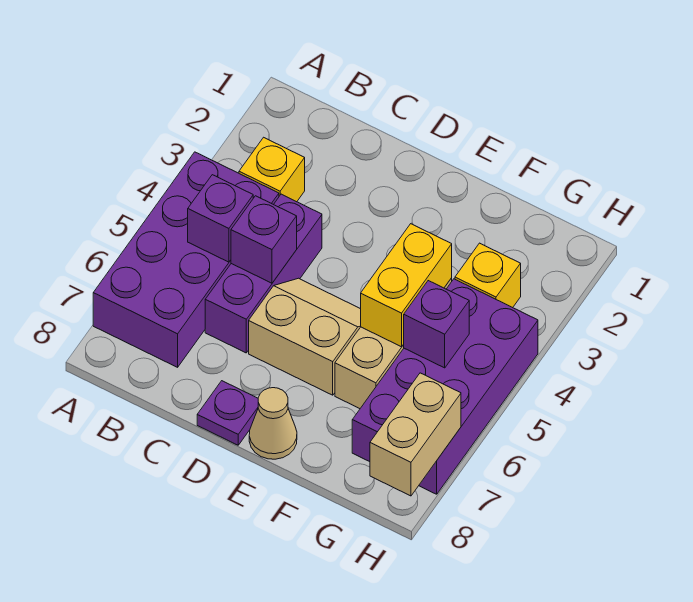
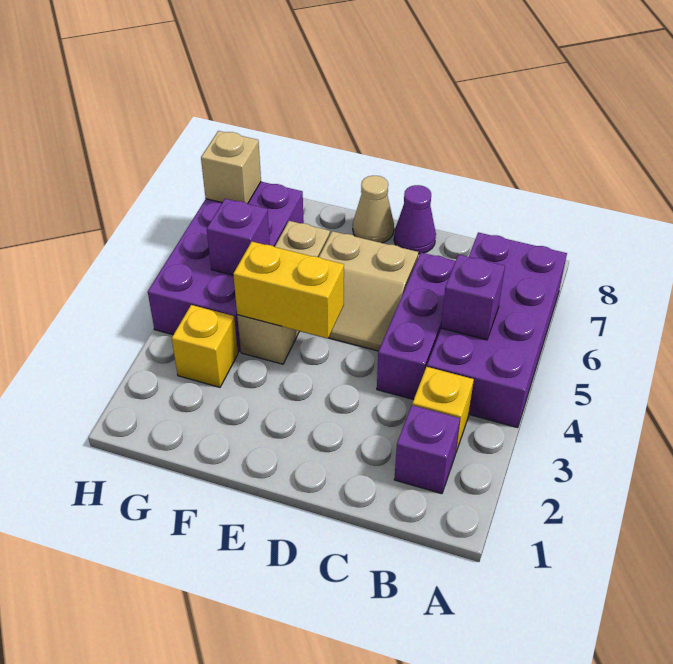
purple 1x1 brick [231,196,297,283] -> purple 1x1 brick moved to [394,405,460,494]
purple 1x1 plate [197,381,258,445] -> purple 1x1 cone [394,185,436,254]
yellow 1x2 brick [361,224,452,347] -> yellow 1x2 brick turned to [233,242,344,338]
tan 1x2 brick [370,373,461,496] -> tan 1x1 brick [201,131,261,204]

